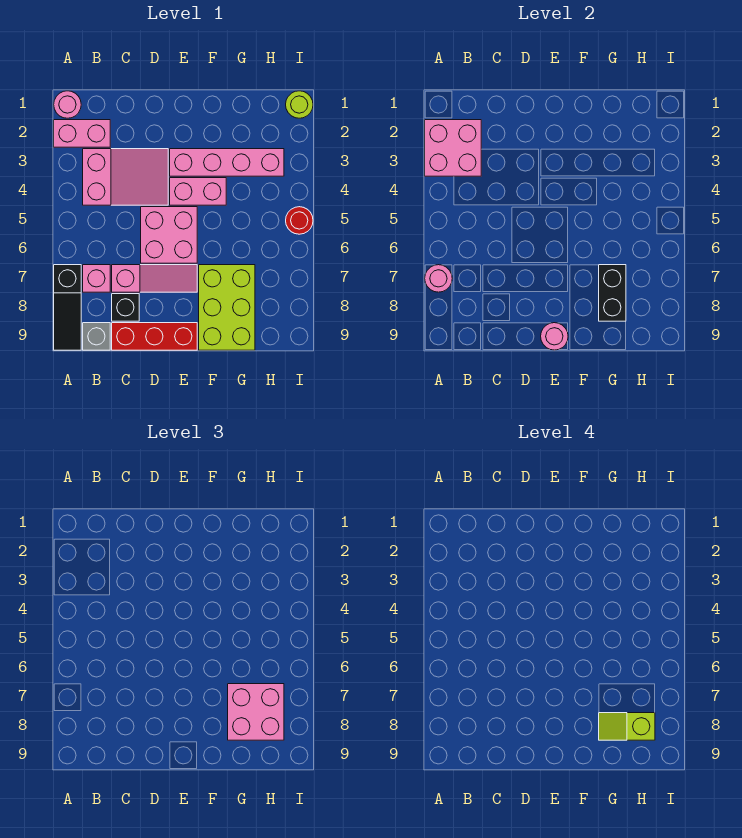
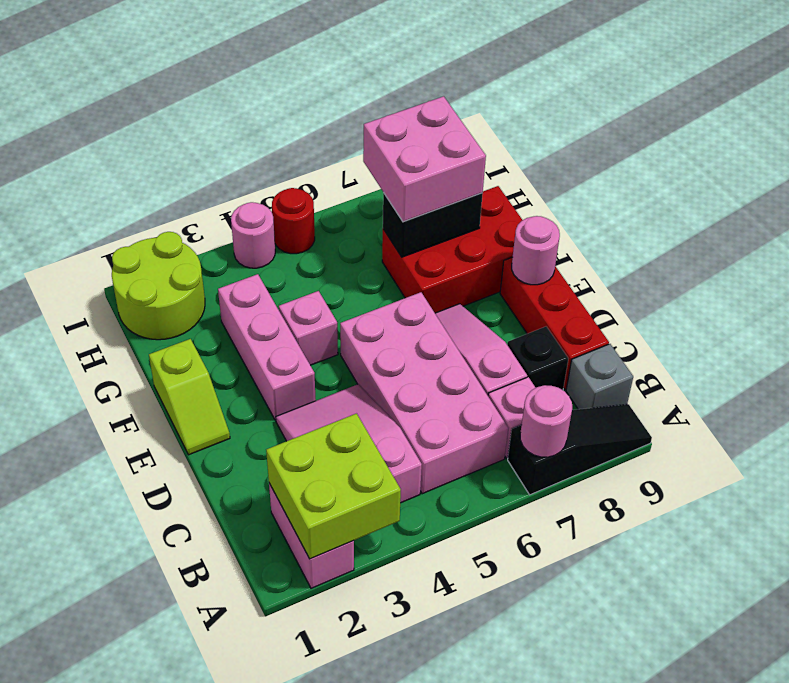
pink 1x1 round brick [54,91,81,118] -> pink 1x1 round brick moved to [231,202,275,268]
pink 2x2 brick [425,120,481,176] -> lime 2x2 brick [266,414,401,559]
pink 2x2 brick [141,207,197,263] -> pink 2x4 brick [340,292,508,494]
pink 1x4 brick [170,149,284,176] -> pink 1x3 brick [218,274,316,420]
pink 1x2 brick [170,178,226,205] -> pink 1x1 brick [279,291,338,365]
lime 2x3 brick [199,265,255,350] -> red 2x3 brick [382,186,522,313]
lime 1x2 slope [599,713,655,740] -> lime 1x2 slope moved to [149,339,230,455]
lime 1x1 round brick [286,91,313,118] -> lime 2x2 round brick [112,232,205,340]

